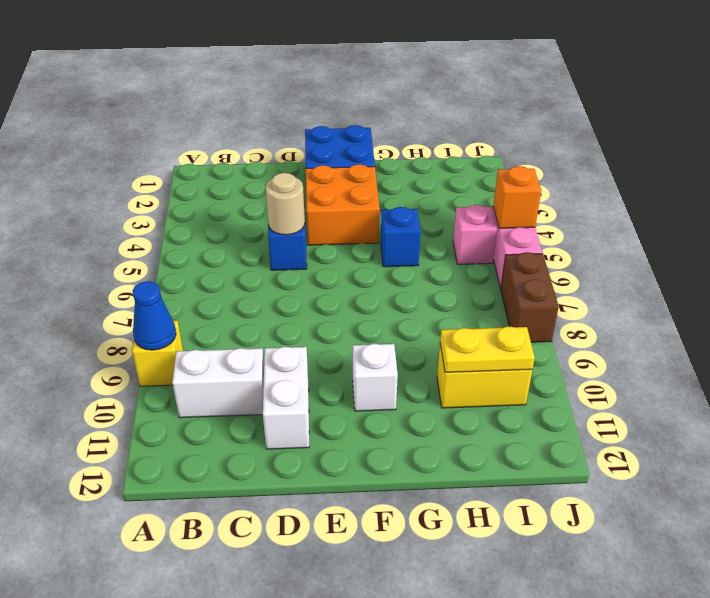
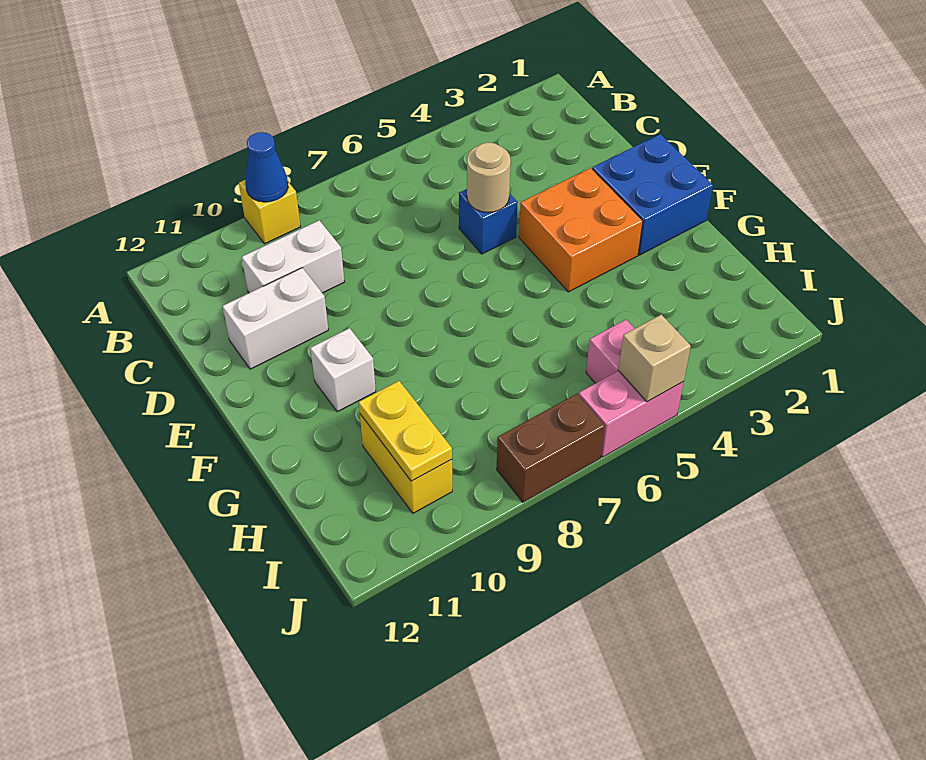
white 1x2 brick [172,348,264,418] -> white 1x2 brick turned to [242,220,344,293]
blue 1x1 brick [381,207,421,267] -> none
orange 1x1 brick [493,166,541,228] -> tan 1x1 brick [619,314,691,402]

